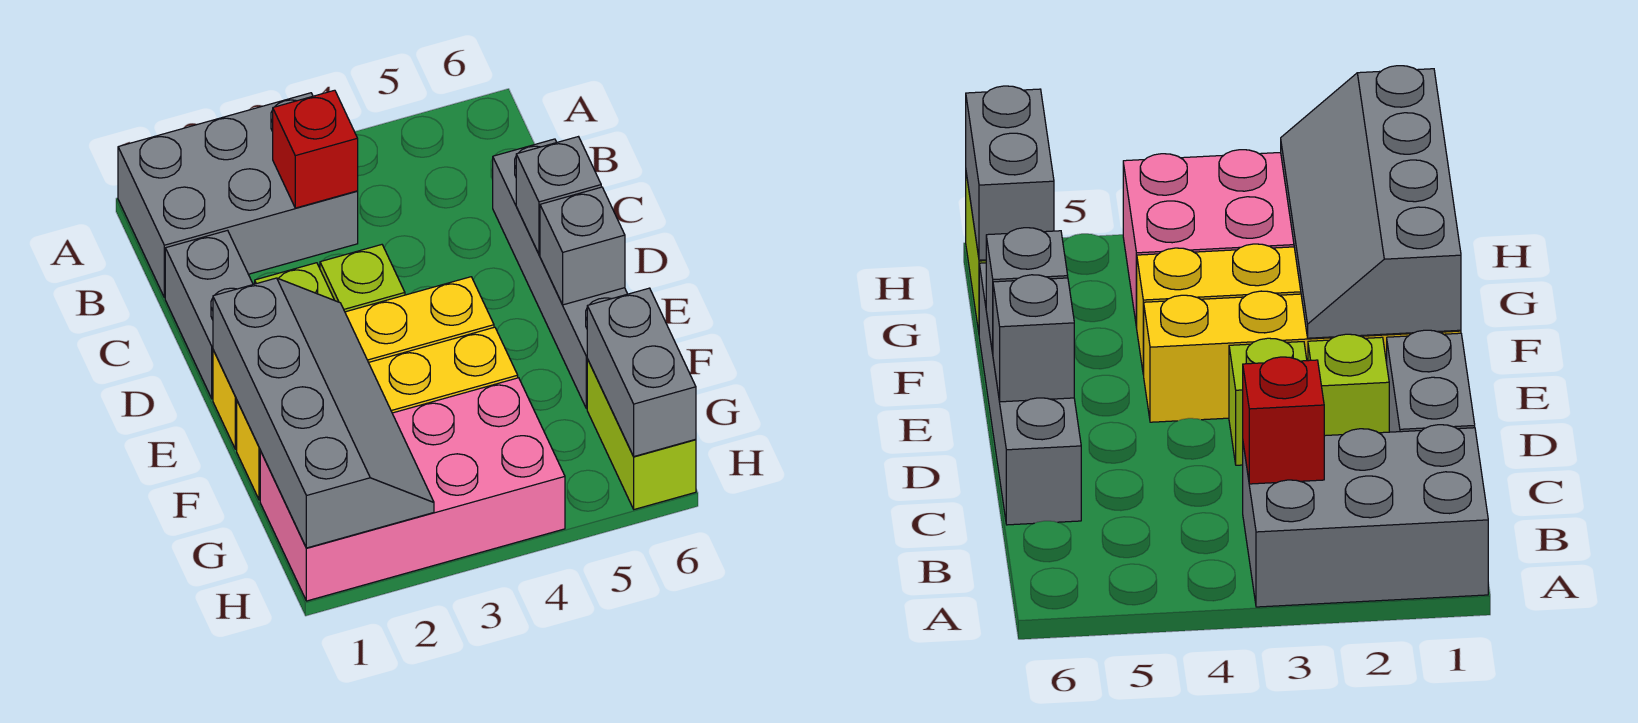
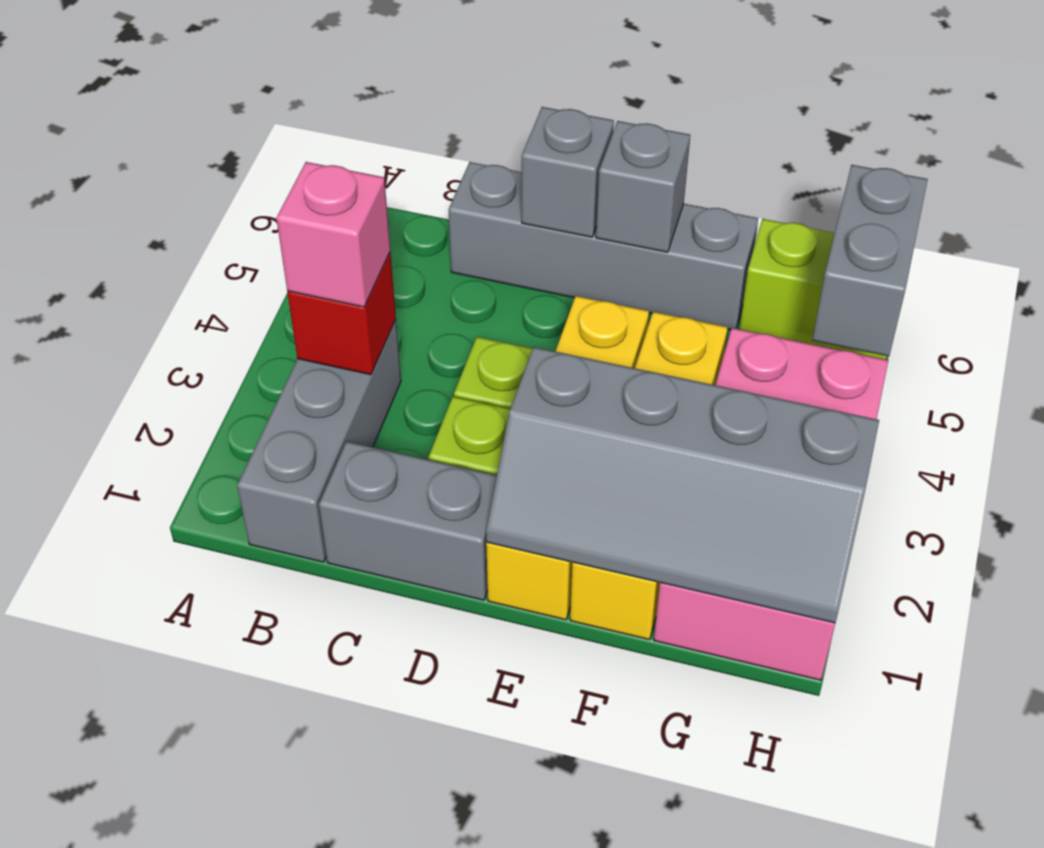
grey 2x3 brick [118,93,358,298] -> grey 1x3 brick [237,320,401,562]
none -> pink 1x1 brick [276,162,390,307]
grey 2x4 slope [213,278,434,548] -> grey 2x4 slope turned to [486,347,879,623]
grey 1x2 brick [587,288,696,456] -> grey 1x2 brick turned to [812,165,928,356]

